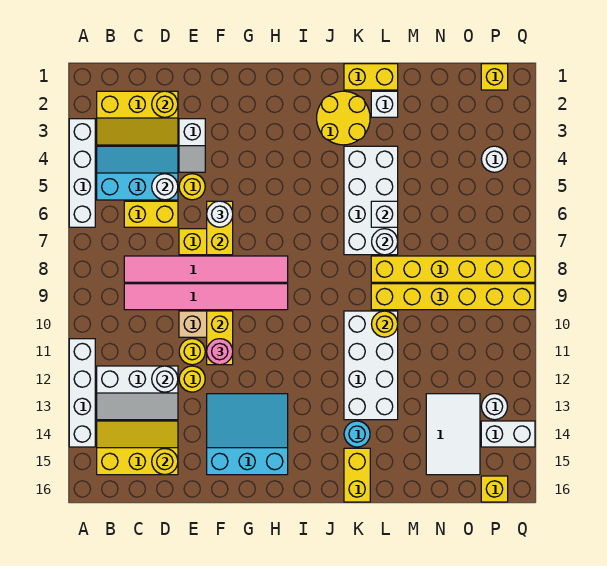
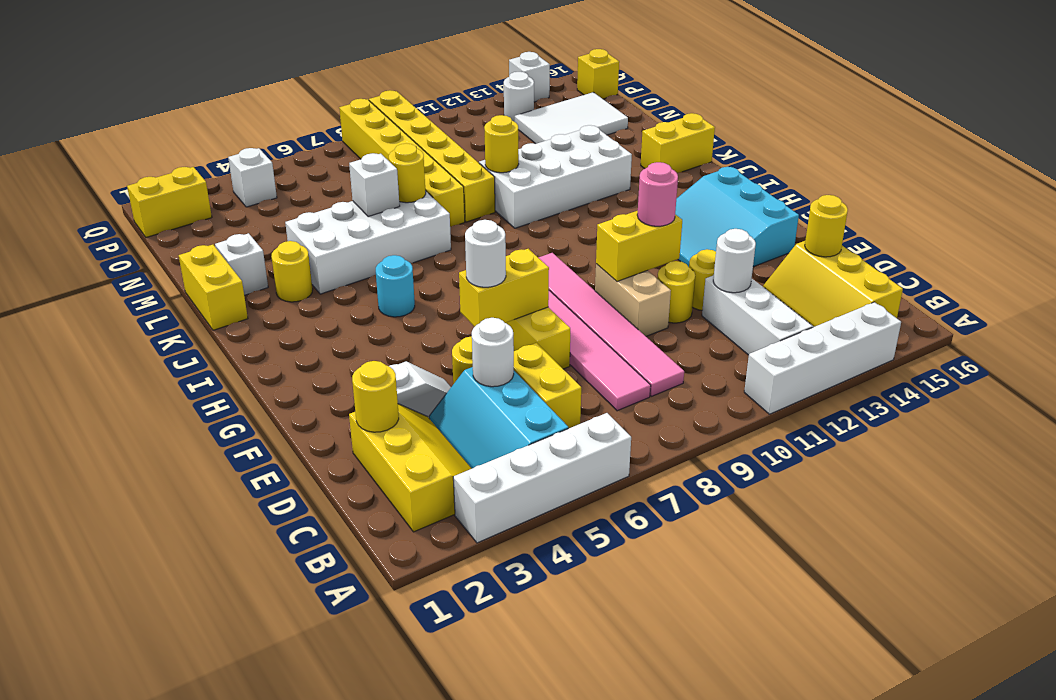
yellow 2x2 round brick [317,91,370,145] -> yellow 1x1 round brick [271,241,313,302]
cyan 1x1 round brick [344,421,370,447] -> cyan 1x1 round brick moved to [376,255,415,317]
white 1x1 round brick [372,229,398,255] -> yellow 1x1 round brick [389,143,426,203]
yellow 1x1 brick [481,64,508,90] -> yellow 1x2 brick [127,167,212,237]
white 1x1 round brick [481,146,508,172] -> white 1x1 brick [228,148,277,207]
white 1x2 brick [481,421,535,447] -> white 1x1 brick [509,52,550,102]

